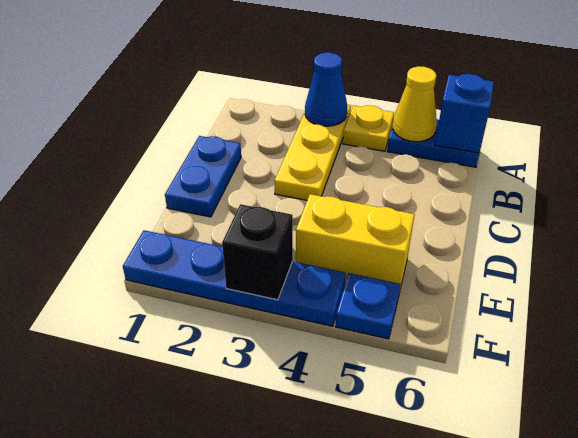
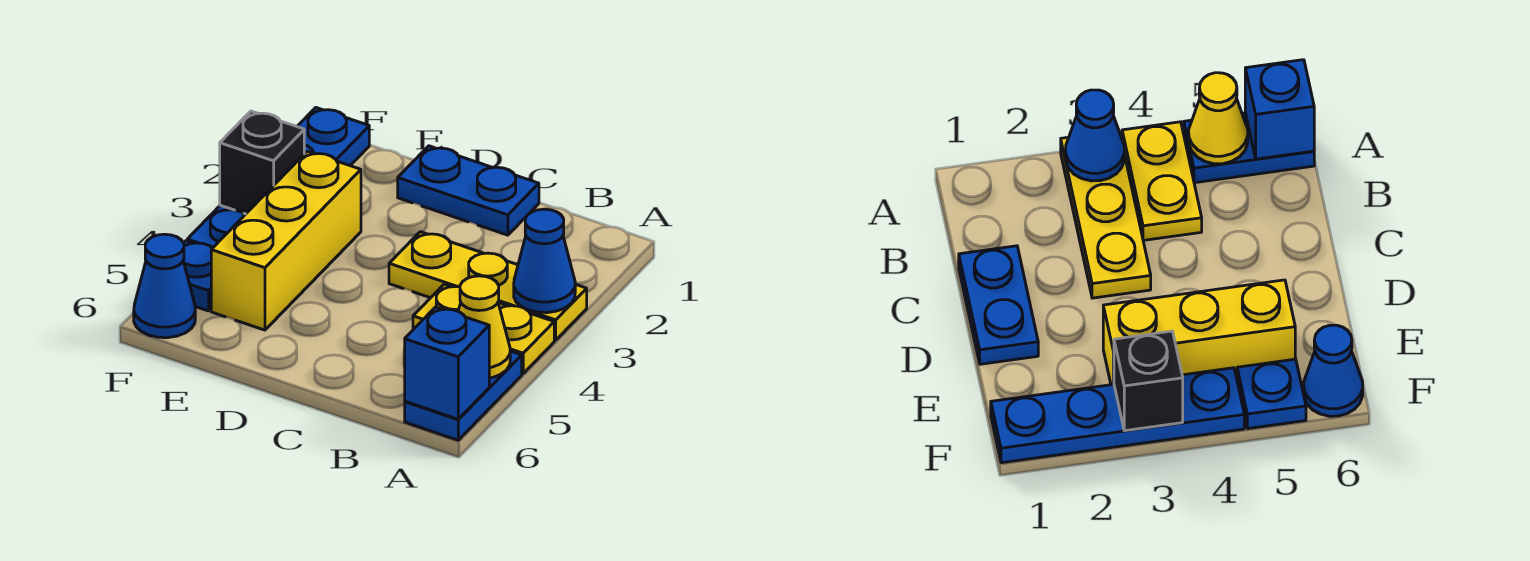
yellow 1x1 plate [343,105,394,151] -> yellow 1x2 plate [413,284,554,373]
yellow 1x2 brick [296,194,415,293] -> yellow 1x3 brick [211,151,361,330]
none -> blue 1x1 cone [134,234,195,338]

